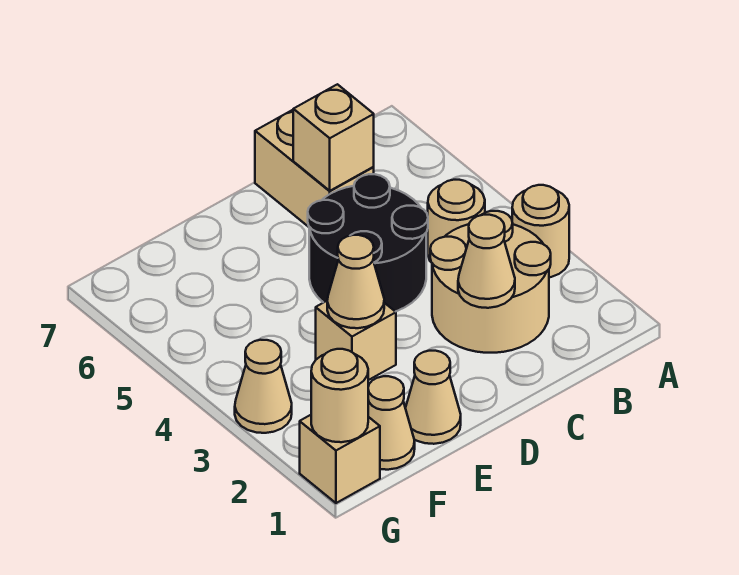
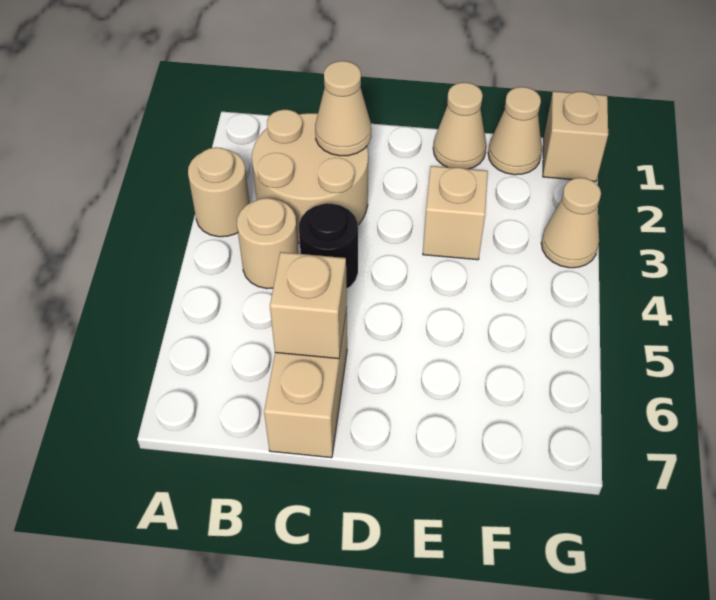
black 2x2 round brick [308,174,428,312] -> black 1x1 round brick [299,203,358,289]
tan 1x1 cone [327,235,384,328] -> none
tan 1x1 round brick [311,349,368,442] -> none

